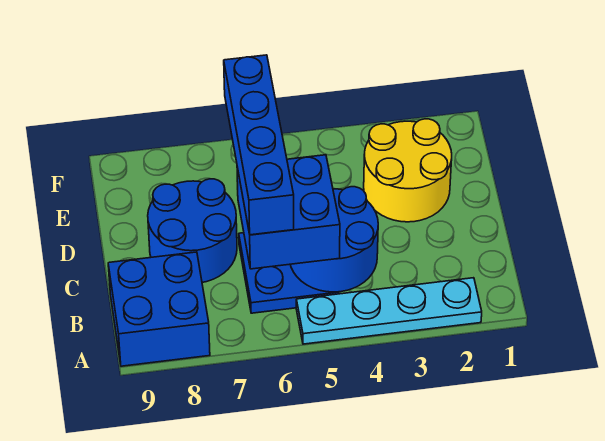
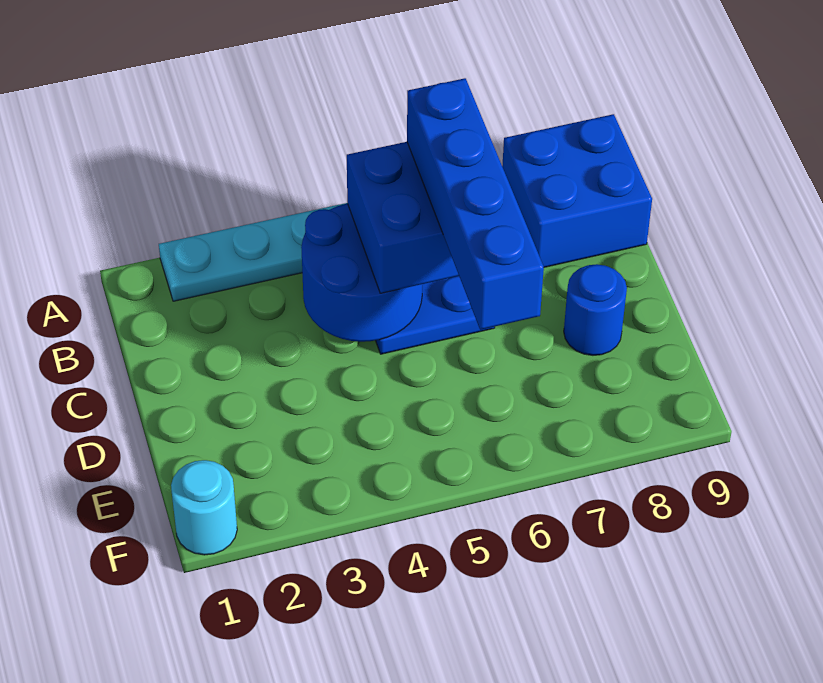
blue 2x2 round brick [148,179,237,282] -> blue 1x1 round brick [564,264,627,355]
yellow 2x2 round brick [364,119,452,222] -> none
none -> cyan 1x1 round brick [171,460,237,555]

